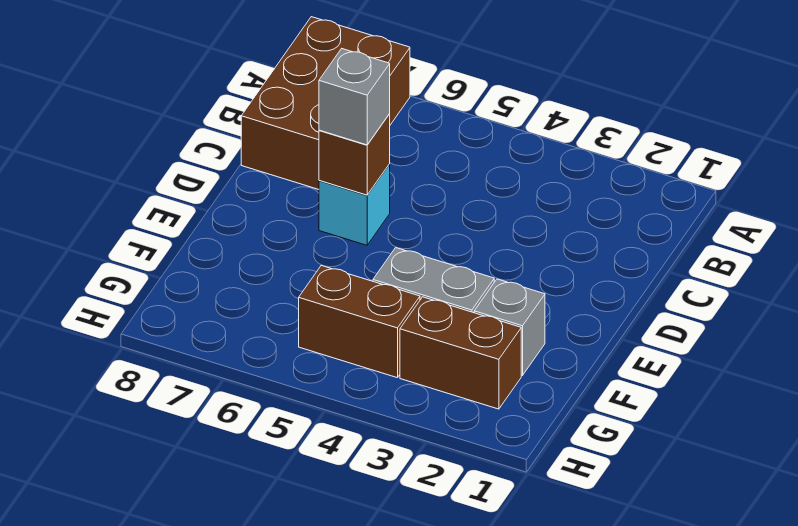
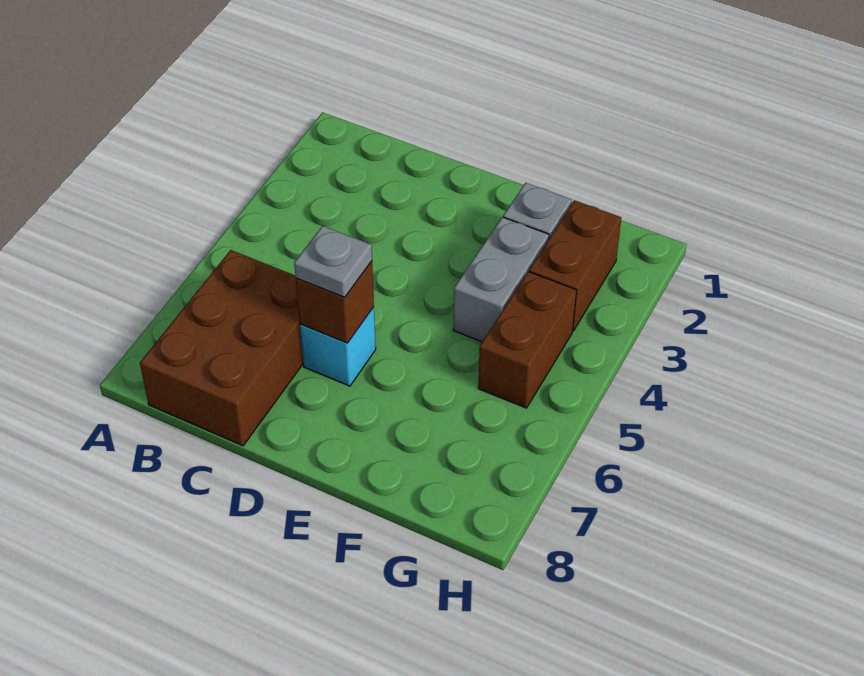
brown 2x3 brick [241,17,410,189] -> brown 2x3 brick turned to [140,250,303,446]
grey 1x1 brick [319,49,390,145] -> grey 1x1 plate [294,226,372,297]

